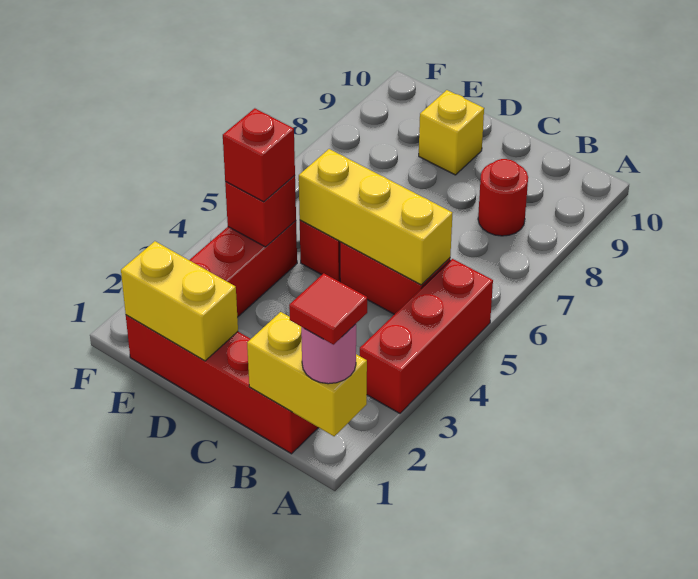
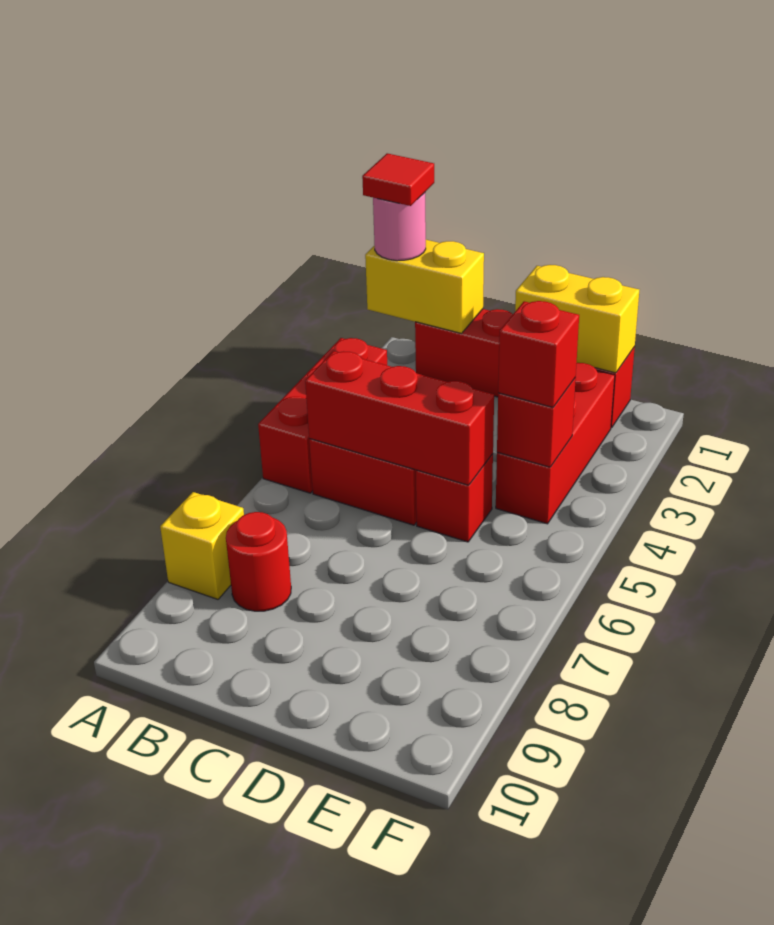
yellow 1x3 brick [299,149,452,285] -> red 1x3 brick [305,351,494,485]
yellow 1x1 brick [419,90,484,175] -> yellow 1x1 brick moved to [160,492,244,599]

